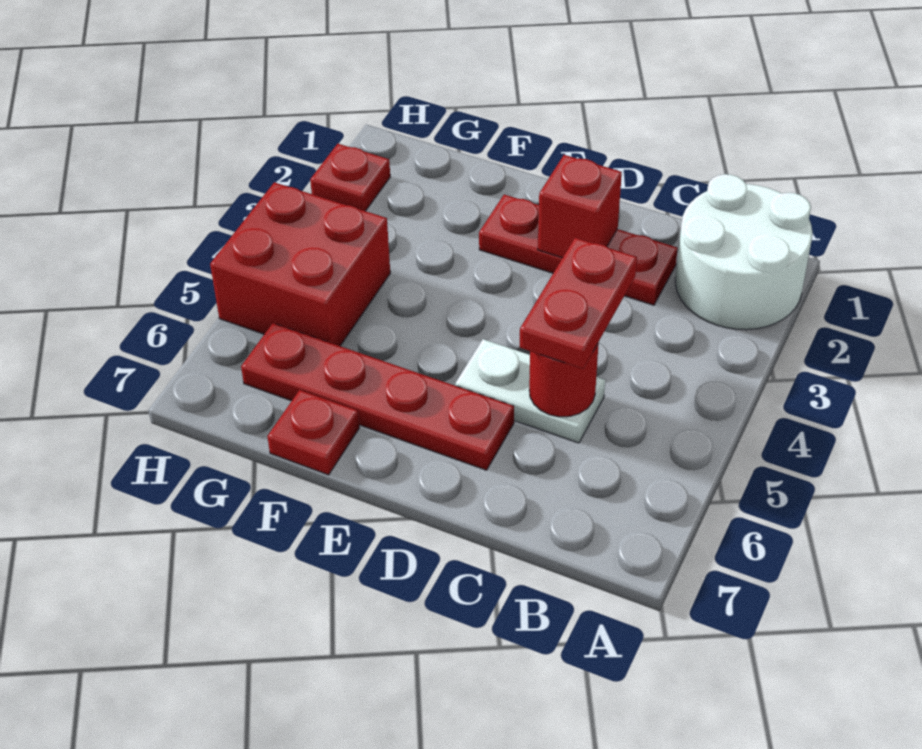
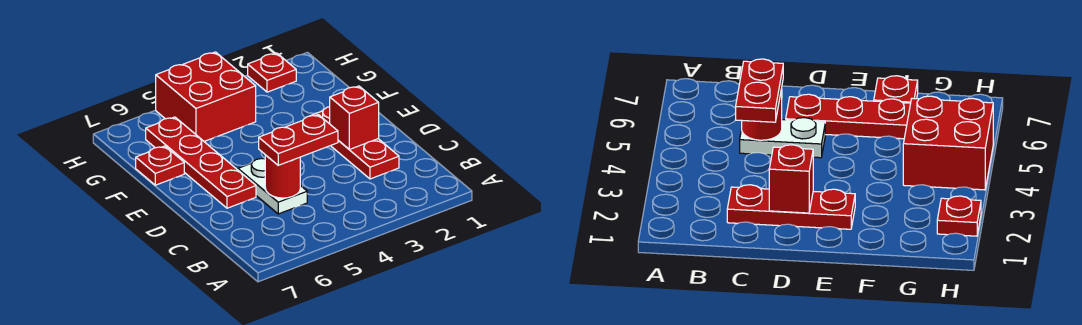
white 2x2 round brick [675,174,812,330] -> none

